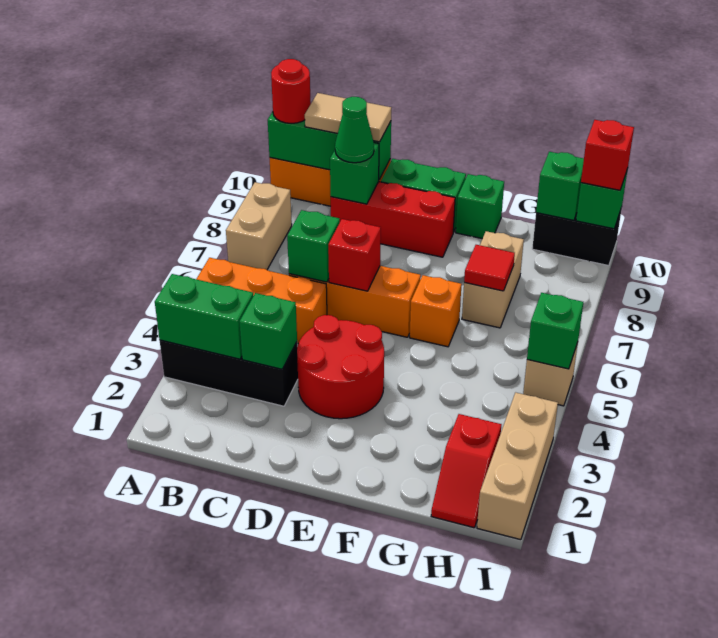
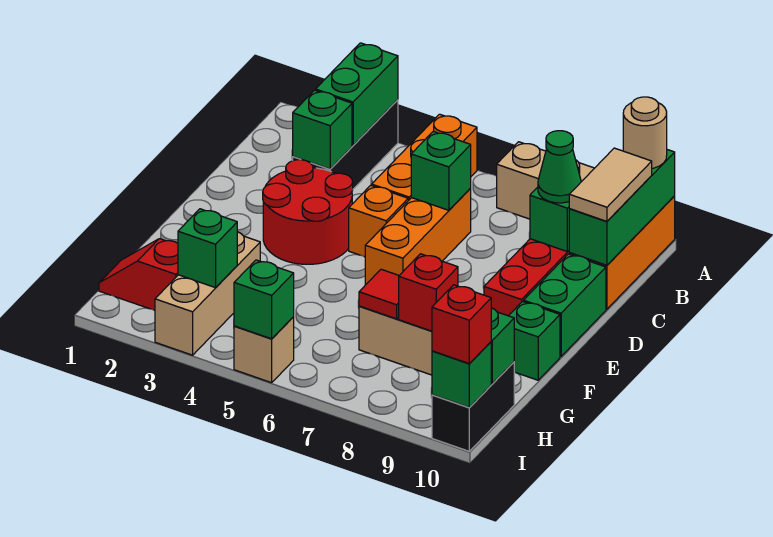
red 1x1 round brick [271,59,311,123] -> tan 1x1 round brick [623,97,667,168]
red 1x1 brick [328,219,381,291] -> red 1x1 brick moved to [399,254,458,331]
orange 1x1 brick [410,275,462,347] -> orange 1x1 brick moved to [349,185,408,257]
none -> green 1x1 brick [178,209,237,288]
tan 1x3 brick [477,392,558,540] -> tan 1x3 brick turned to [155,232,260,355]

